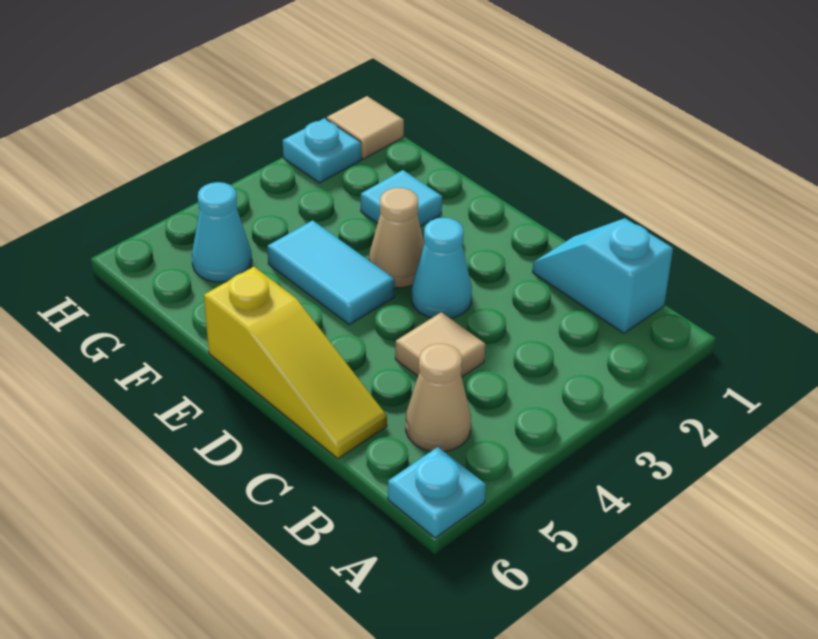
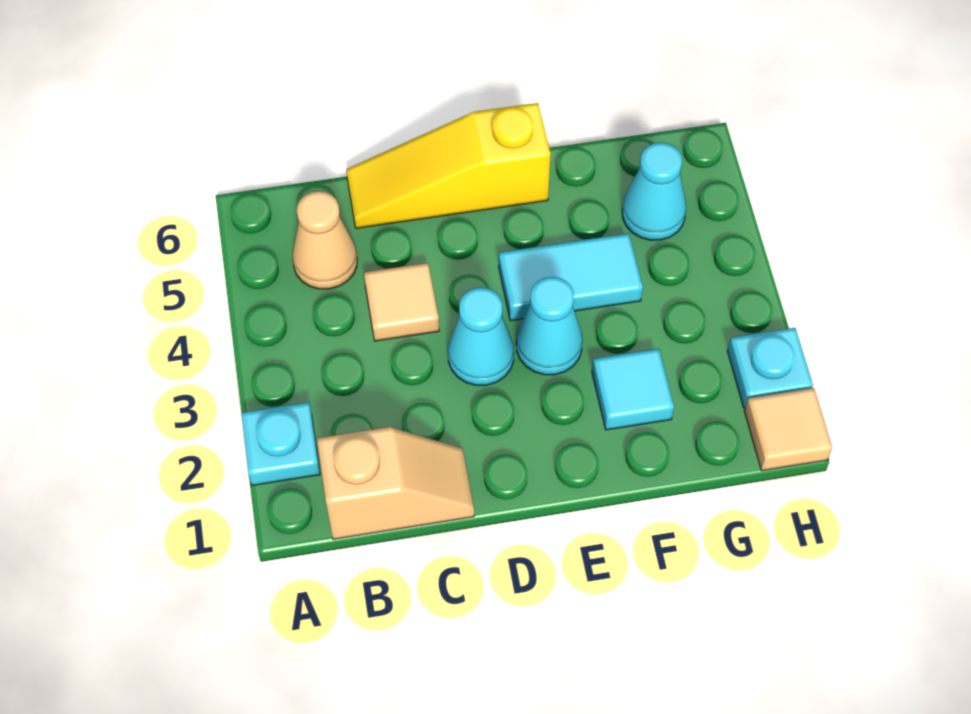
cyan 1x1 plate [388,447,486,538] -> cyan 1x1 plate moved to [241,402,320,485]
cyan 1x2 slope [533,218,673,333] -> tan 1x2 slope [317,427,474,539]
tan 1x1 cone [369,188,424,288] -> cyan 1x1 cone [516,277,582,375]

